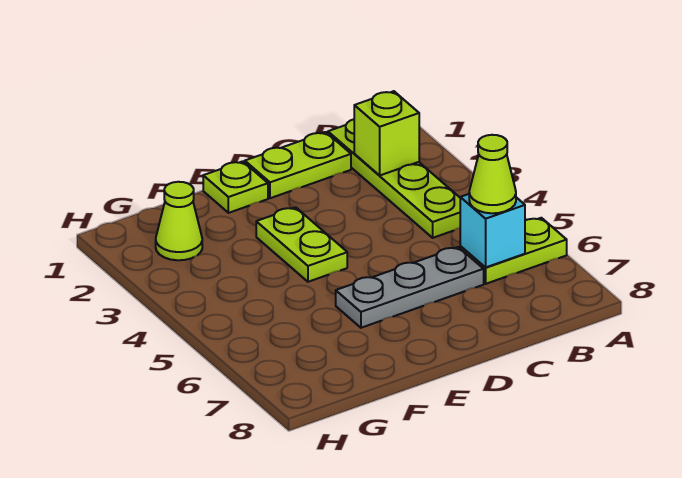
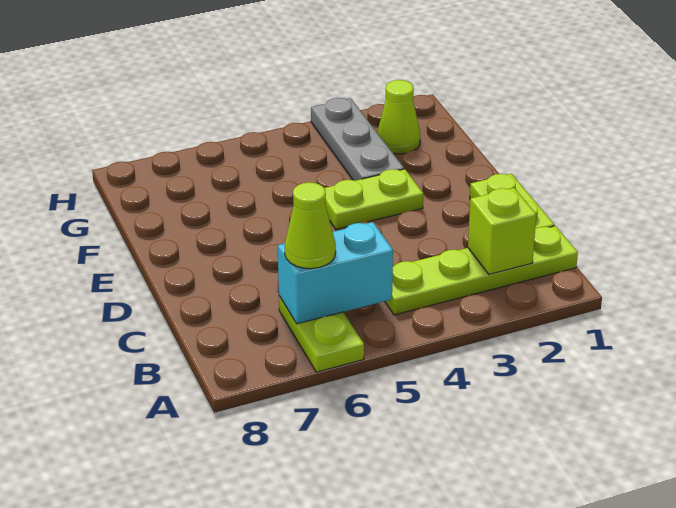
cyan 1x1 brick [460,194,525,268] -> cyan 1x2 brick [278,222,393,324]
grey 1x3 plate [336,247,484,328] -> grey 1x3 plate moved to [311,98,404,181]
lime 1x1 plate [203,161,268,213] -> none

